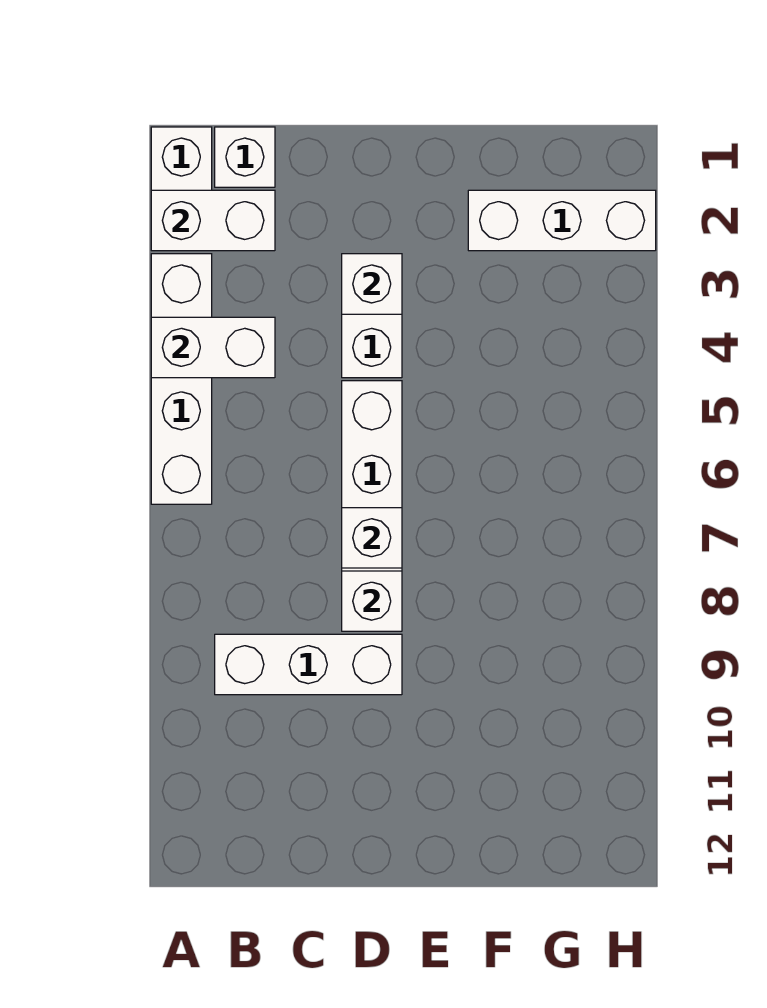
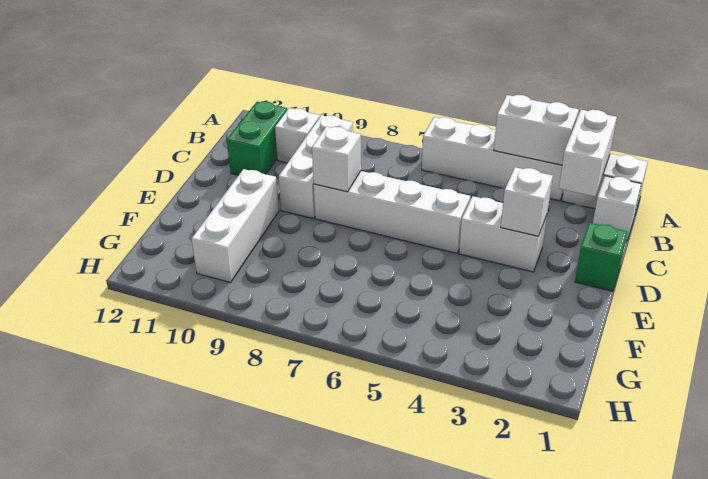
white 1x2 brick [151,317,275,378] -> white 1x2 brick turned to [494,95,579,165]
none -> green 1x2 brick [227,102,287,175]
none -> green 1x1 brick [575,223,627,291]
white 1x1 brick [342,508,402,568] -> white 1x1 brick moved to [275,108,320,163]
white 1x3 brick [468,190,656,251] -> white 1x3 brick moved to [191,169,279,282]

